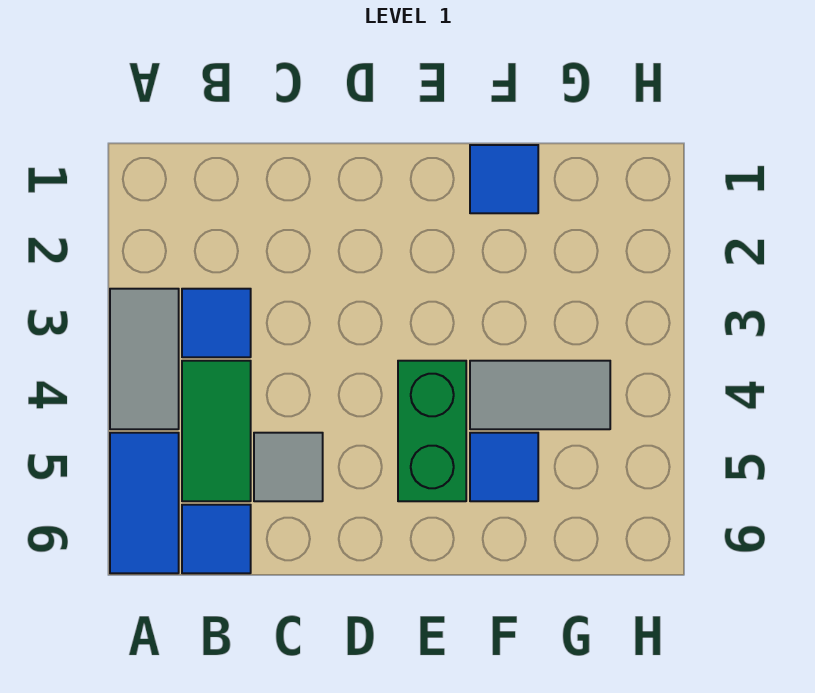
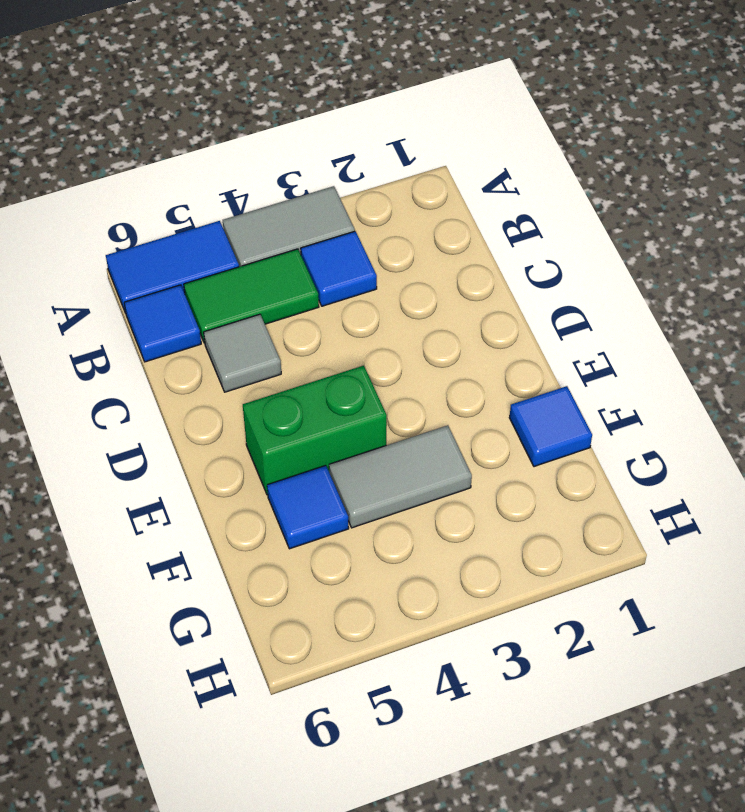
grey 1x2 tile [470,361,610,429] -> grey 1x2 tile turned to [329,425,472,528]

